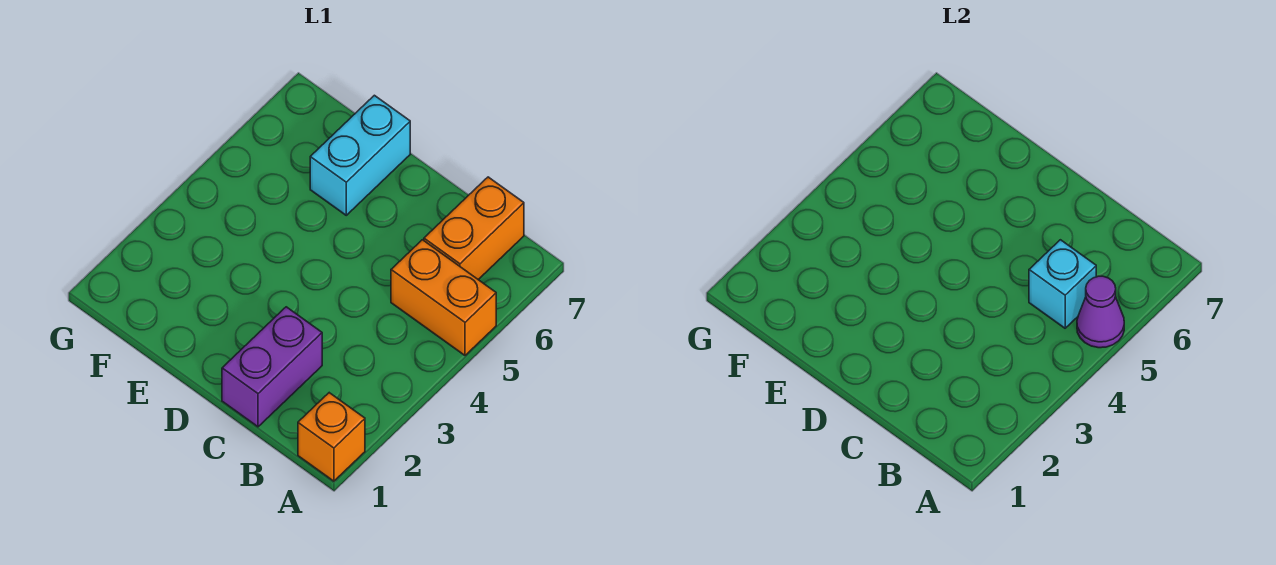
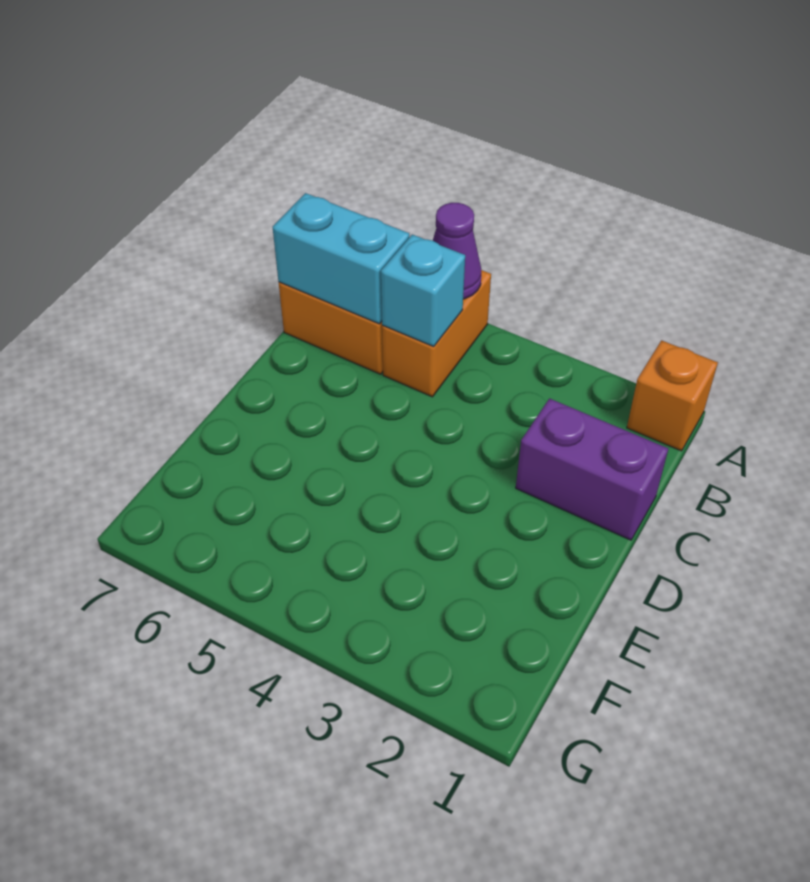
cyan 1x2 brick [310,95,410,215] -> cyan 1x2 brick moved to [273,193,409,324]

